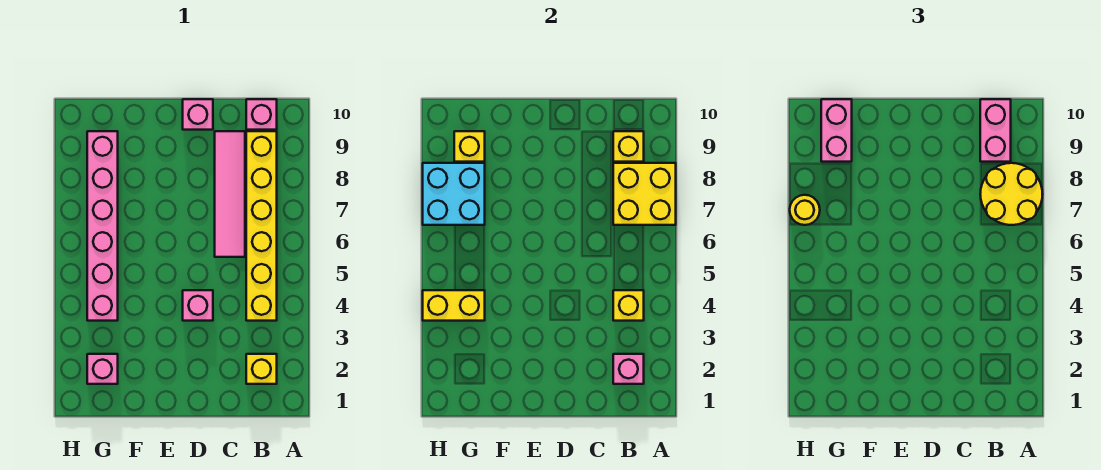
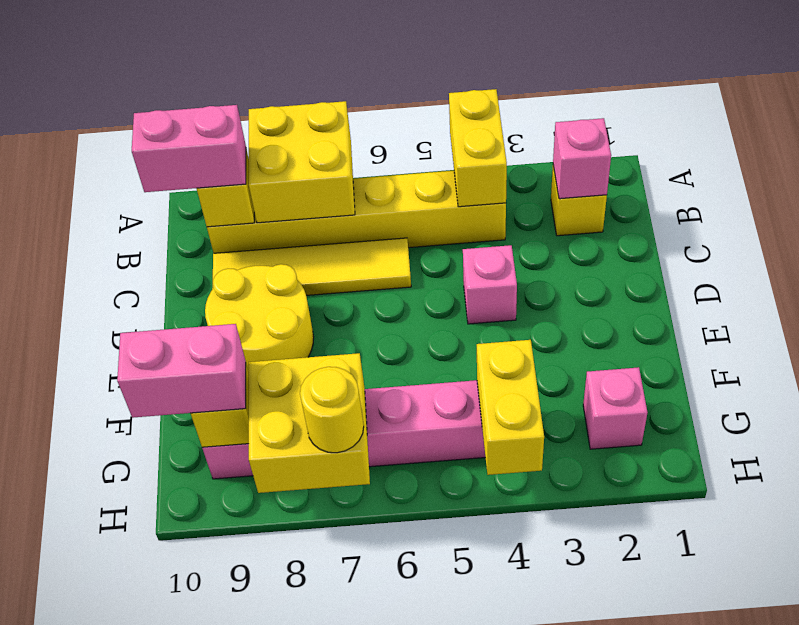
yellow 2x2 round brick [980,163,1042,225] -> yellow 2x2 round brick moved to [205,264,314,372]
yellow 1x1 brick [613,290,644,321] -> yellow 1x2 brick [449,89,507,207]
pink 1x1 brick [246,99,277,130] -> none
pink 1x4 tile [215,131,245,257] -> yellow 1x4 tile [212,238,411,295]
pink 1x1 brick [183,99,213,130] -> none
cyan 2x2 brick [423,163,485,225] -> yellow 2x2 brick [249,353,370,493]

